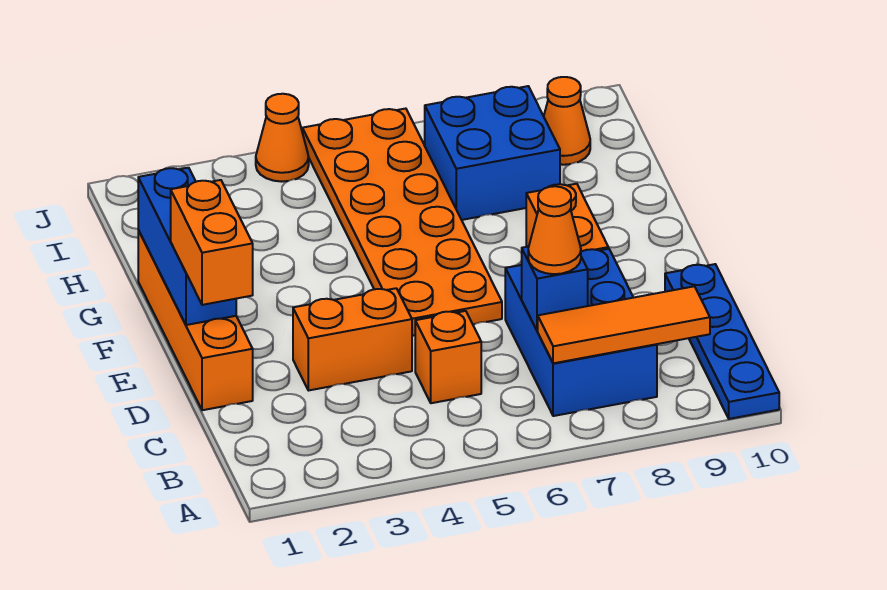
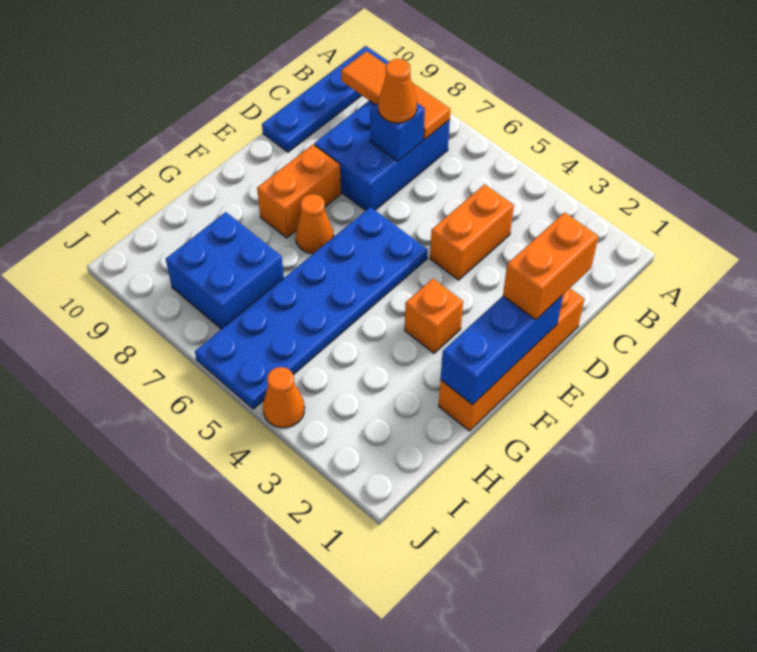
orange 1x1 brick [415,311,481,403] -> orange 1x1 brick moved to [405,279,463,353]
orange 1x2 brick [293,288,412,391] -> orange 1x2 brick turned to [430,184,514,280]
orange 2x6 plate [302,109,502,336] -> blue 2x6 plate [195,207,428,409]
orange 1x1 cone [544,77,590,165] -> orange 1x1 cone moved to [296,194,334,254]

